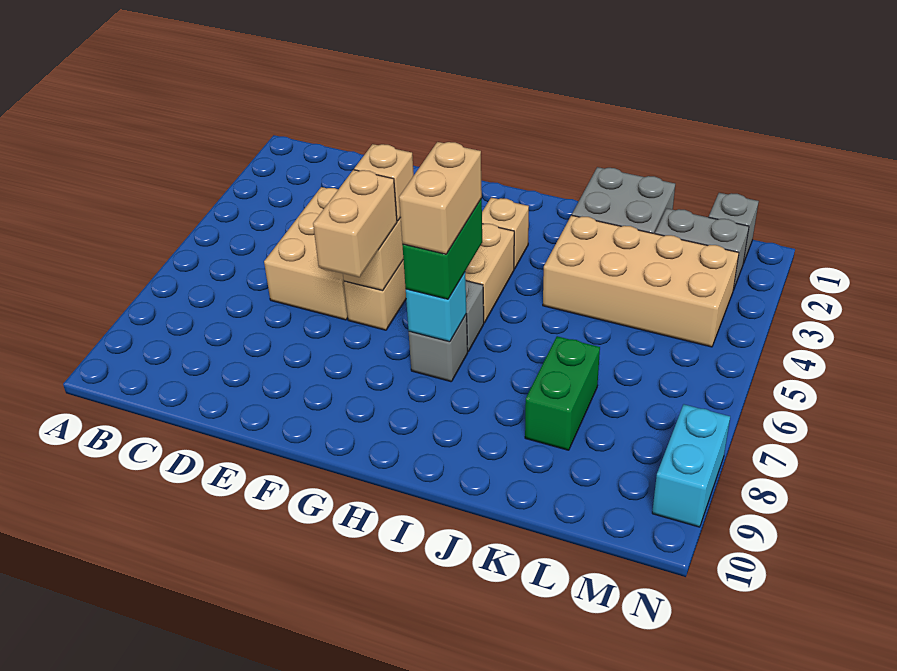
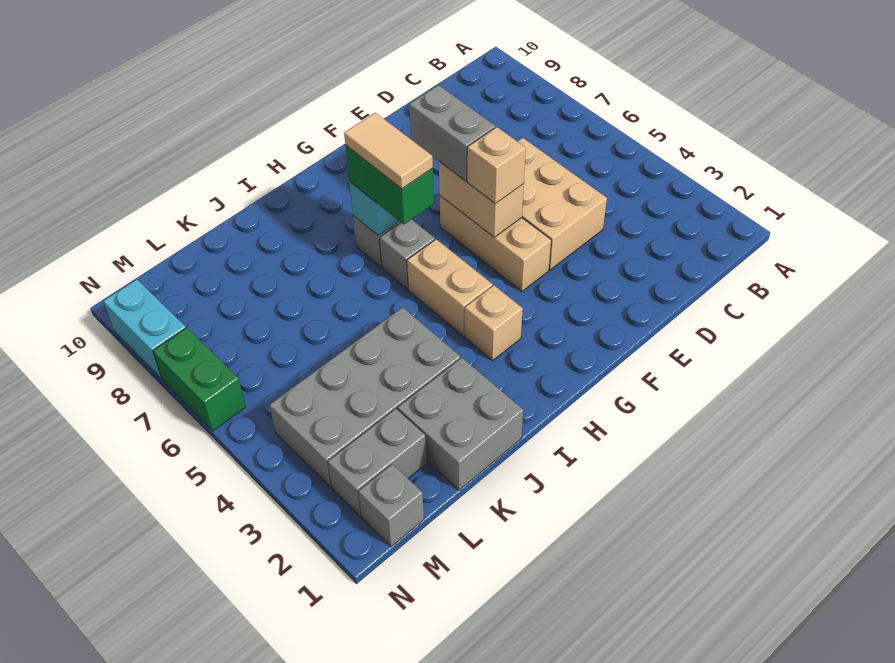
tan 1x2 brick [313,170,397,277] -> grey 1x2 brick [409,85,495,181]
tan 1x2 brick [399,142,482,254] -> tan 1x2 tile [344,113,433,189]
tan 2x4 brick [543,215,739,347] -> grey 2x4 brick [269,307,460,487]
green 1x2 brick [525,336,600,450] -> green 1x2 brick moved to [153,328,246,431]

